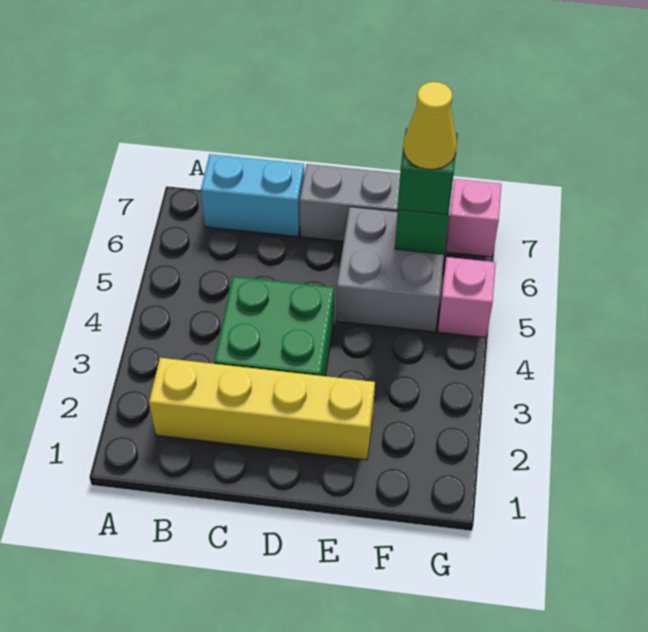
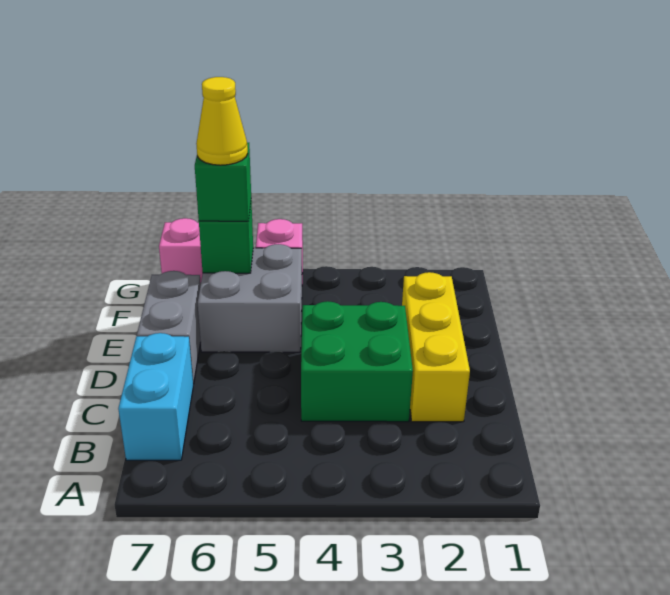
yellow 1x4 brick [149,358,375,460] -> yellow 1x3 brick [402,272,470,422]

